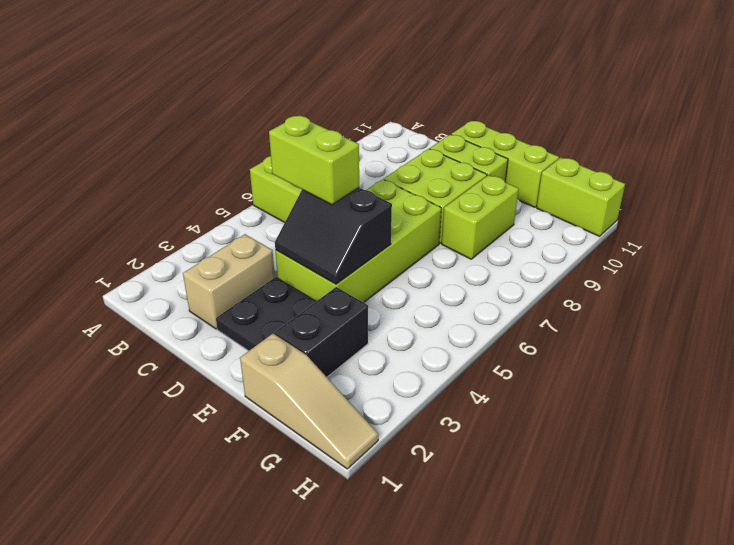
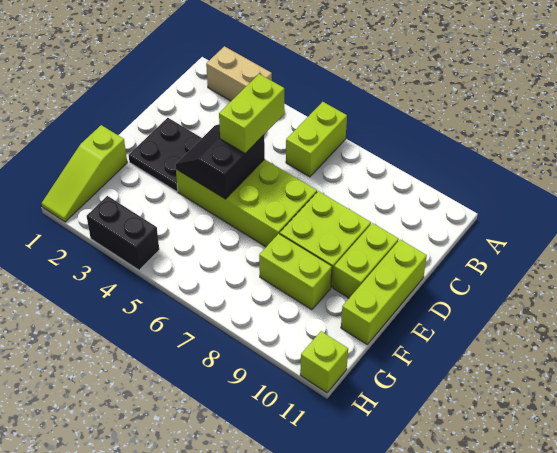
tan 1x2 brick [183,234,275,329] -> tan 1x2 brick moved to [206,46,272,101]
tan 1x3 slope [240,334,378,469] -> lime 1x3 slope [42,125,127,222]
black 1x2 brick [275,287,368,377] -> black 1x2 brick moved to [87,196,159,270]
lime 1x2 brick [537,158,625,236] -> lime 1x1 brick [300,331,348,393]

